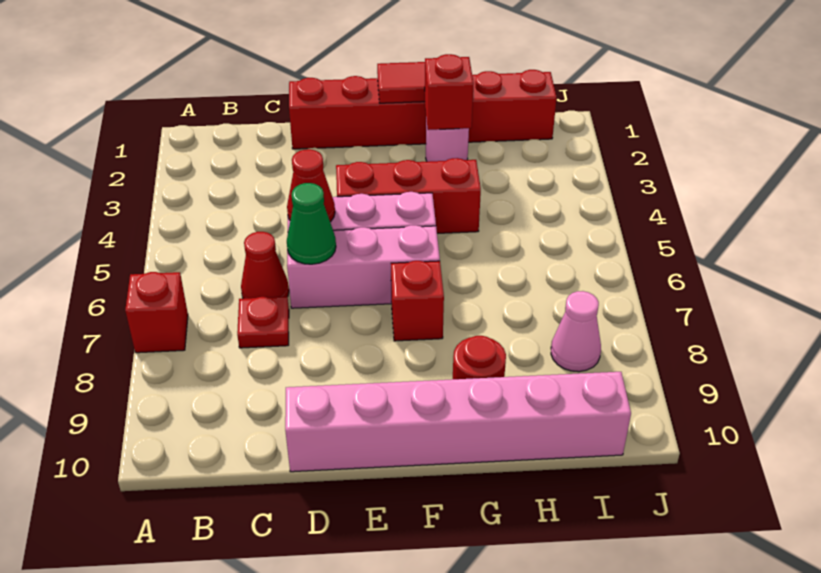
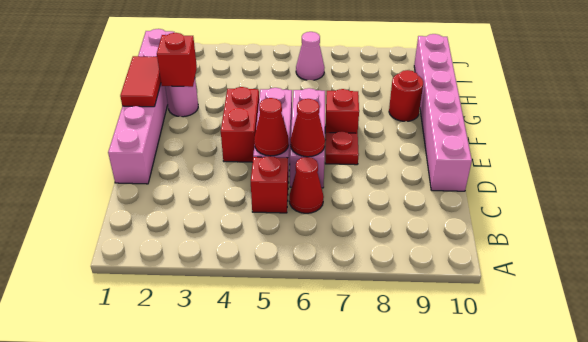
red 1x1 brick [125,272,188,353] -> red 1x1 brick moved to [251,156,288,213]
red 1x1 plate [237,297,289,348] -> red 1x1 plate moved to [325,131,359,165]
red 1x6 brick [289,70,557,149] -> pink 1x6 brick [108,29,175,184]
green 1x1 cone [287,183,336,264] -> red 1x1 cone [290,99,325,157]
red 1x3 brick [336,158,481,233] -> red 1x2 brick [221,87,259,162]
pink 1x1 cone [551,291,601,372] -> pink 1x1 cone moved to [296,32,324,80]

